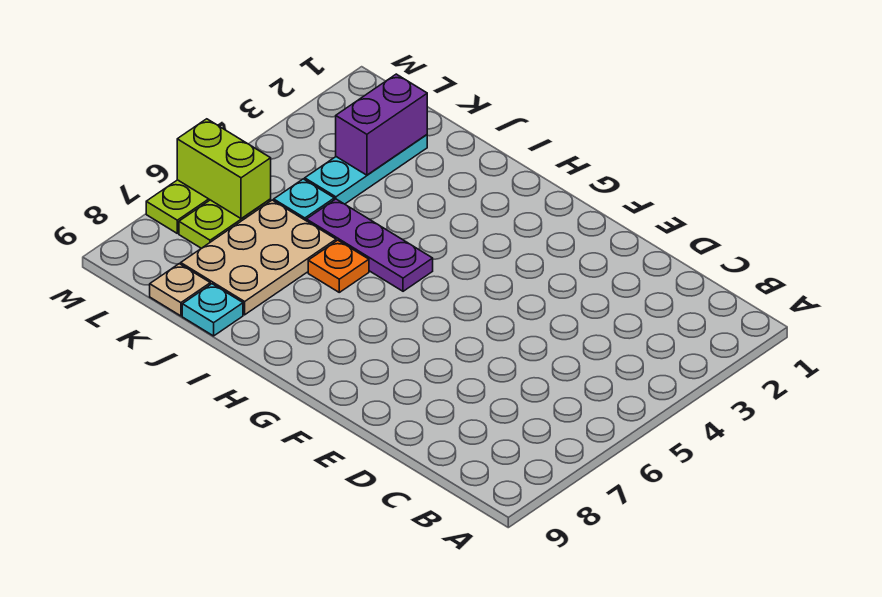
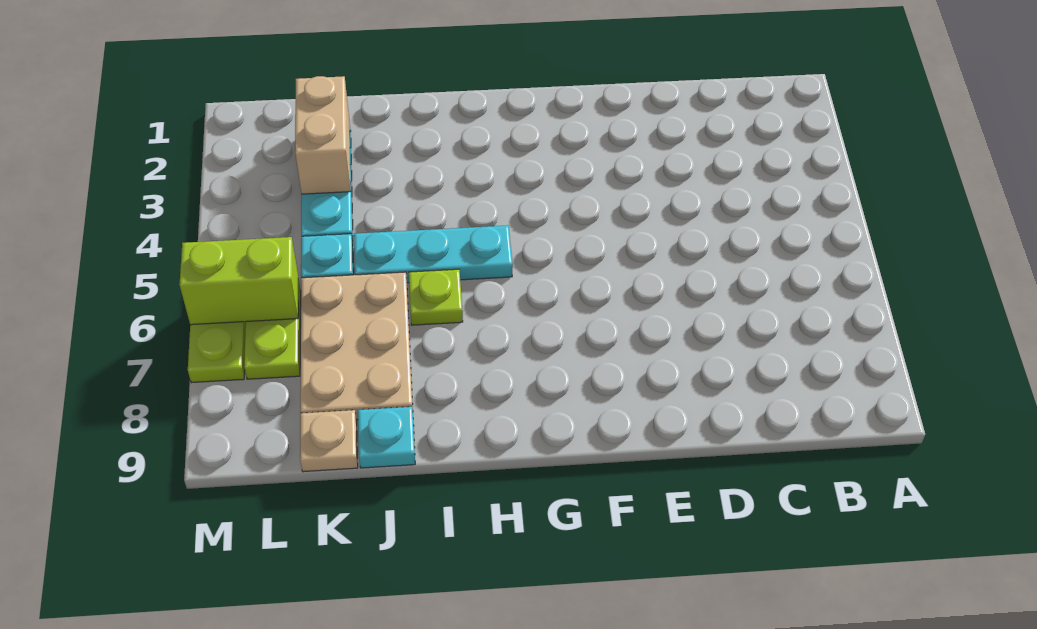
purple 1x3 plate [306,199,433,291] -> cyan 1x3 plate [354,225,513,283]
orange 1x1 plate [308,240,369,292] -> lime 1x1 plate [409,269,463,325]
purple 1x2 brick [336,74,427,175] -> tan 1x2 brick [295,76,351,194]

